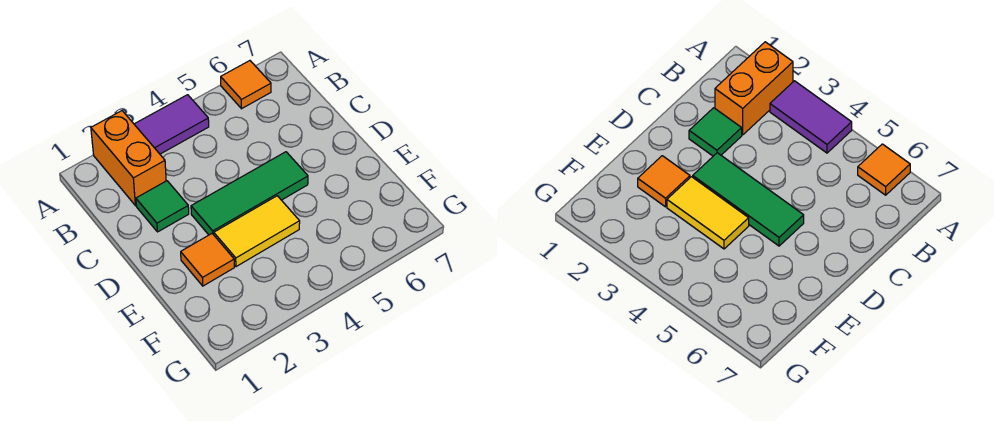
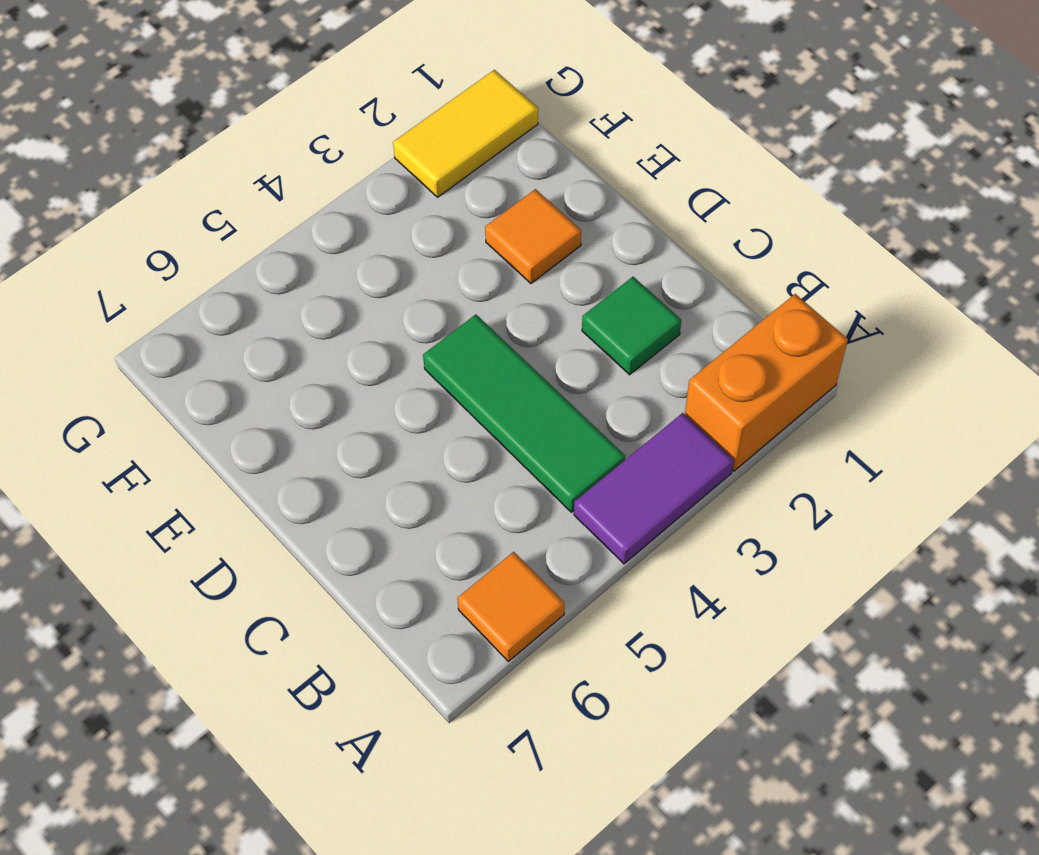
orange 1x2 brick [91,111,166,206] -> orange 1x2 brick turned to [685,294,848,471]
green 1x3 tile [191,152,308,235] -> green 1x3 tile turned to [423,314,625,512]
yellow 1x2 tile [214,196,300,267] -> yellow 1x2 tile moved to [393,70,538,197]

